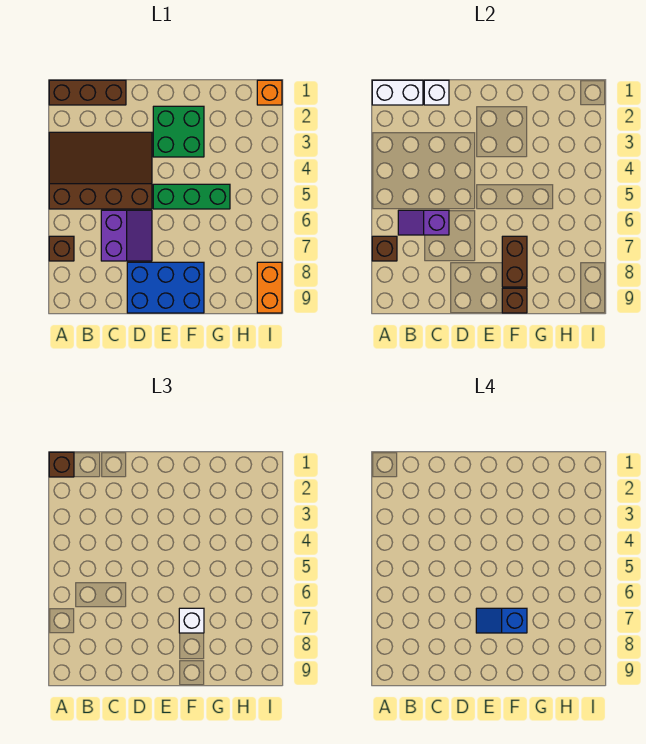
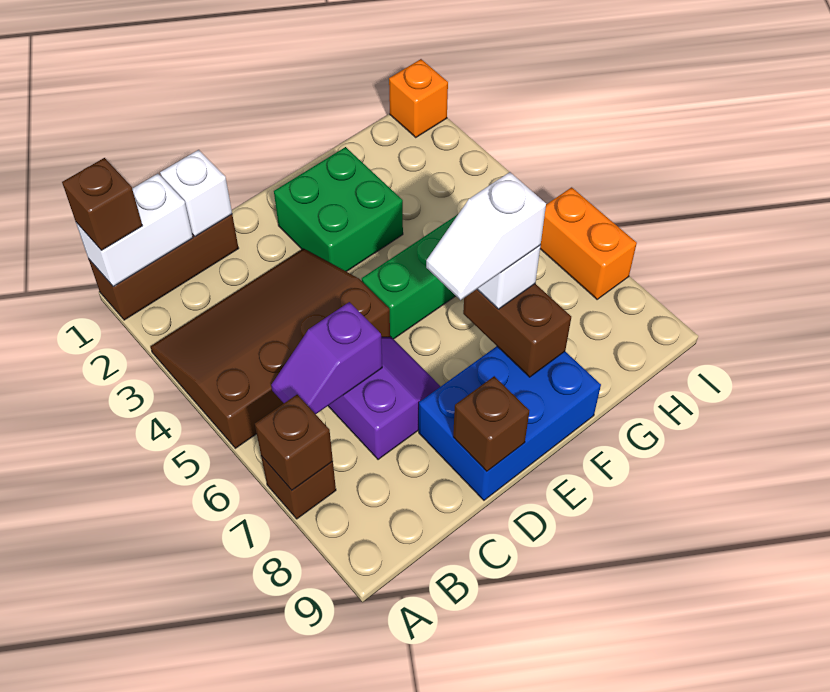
blue 1x2 slope [476,608,527,633] -> white 1x2 slope [426,172,546,300]
brown 1x1 brick [502,288,527,313] -> brown 1x1 brick moved to [453,376,529,471]
orange 1x2 brick [257,262,282,313] -> orange 1x2 brick moved to [540,187,637,299]

